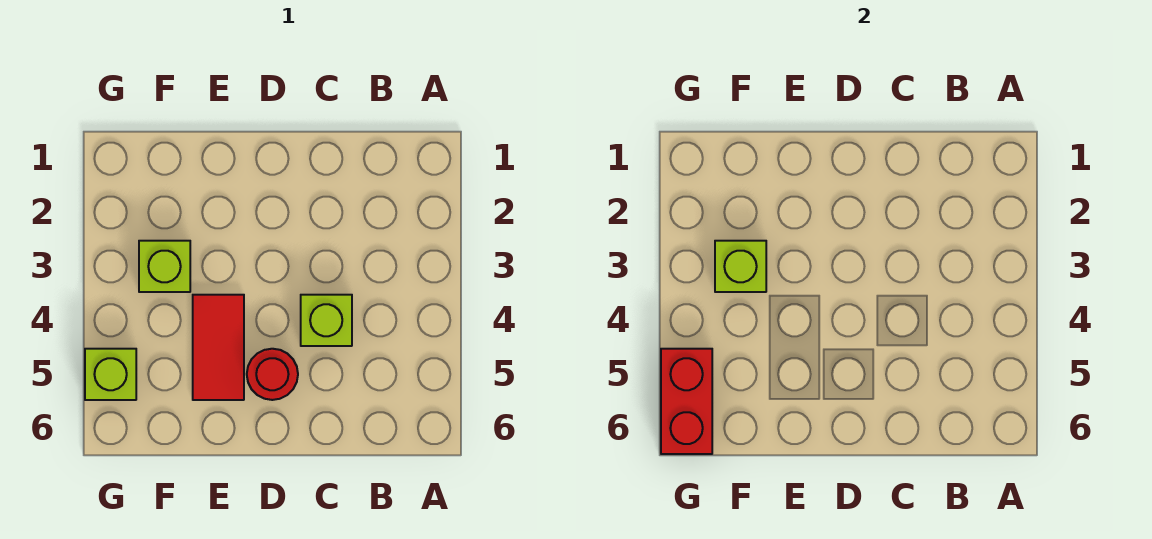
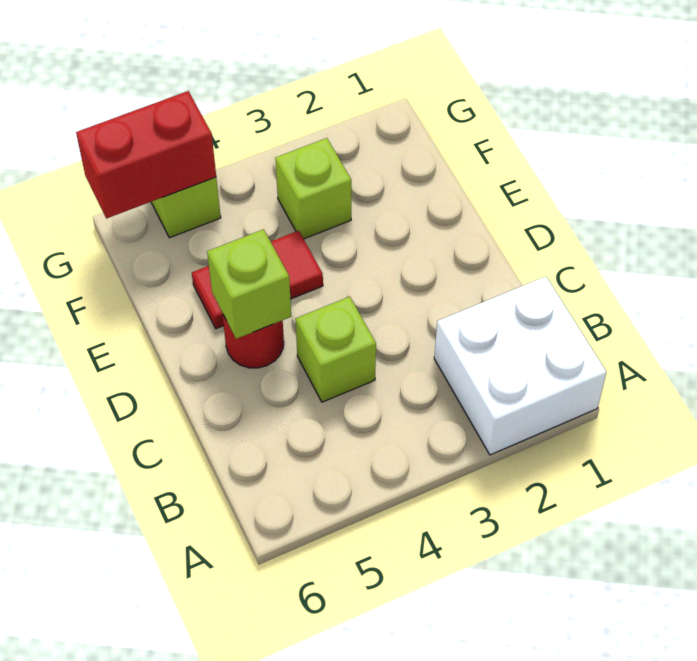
none -> white 2x2 brick [434,276,607,455]
lime 1x1 brick [715,241,766,292] -> lime 1x1 brick moved to [207,229,291,339]

